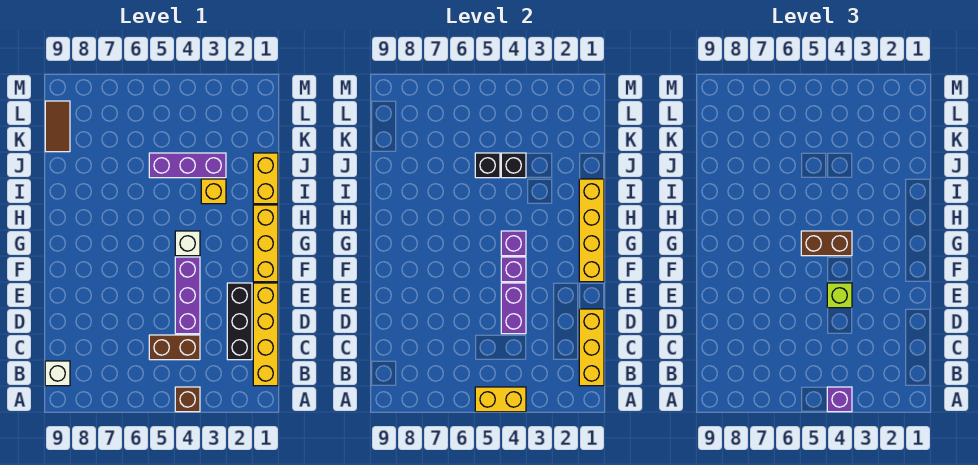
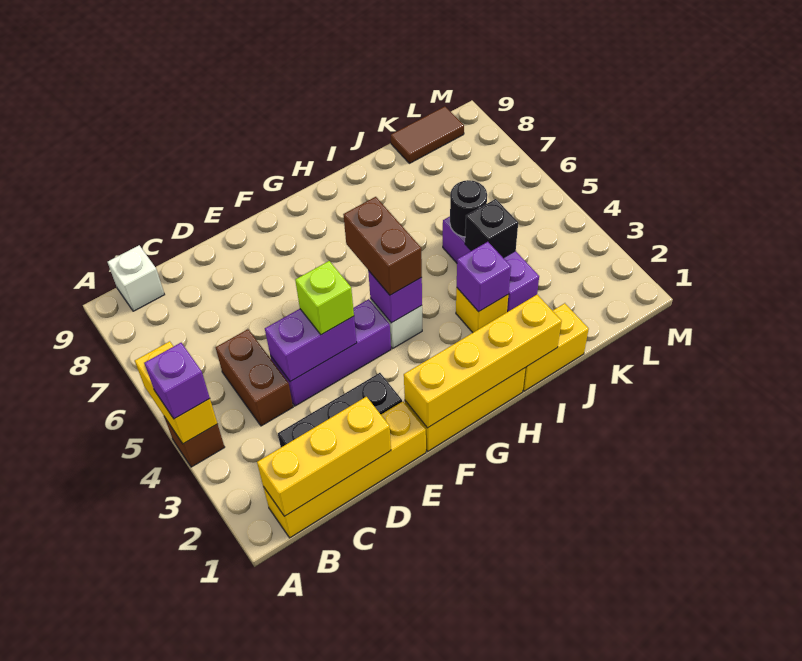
purple 1x1 brick [501,257,526,282] -> purple 1x1 brick moved to [457,242,511,312]
black 1x1 brick [475,153,500,178] -> black 1x1 round brick [450,180,487,237]

